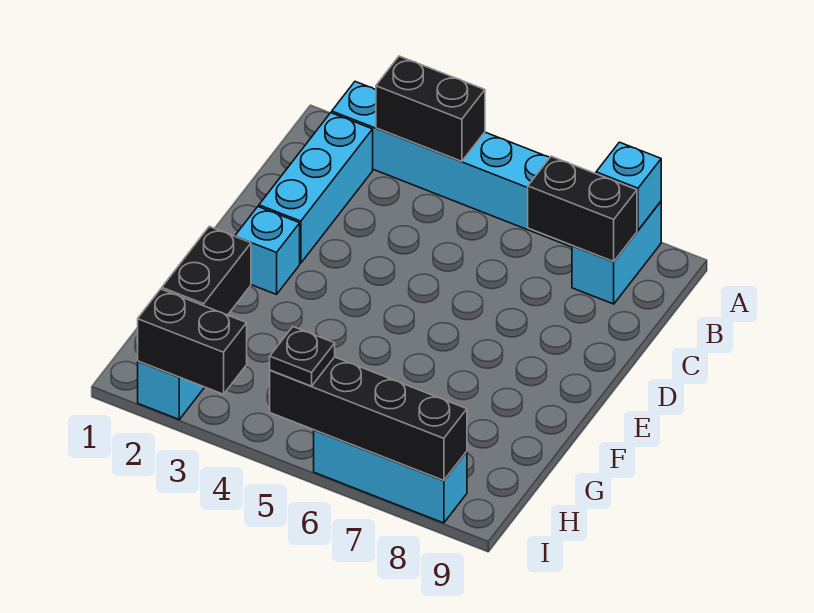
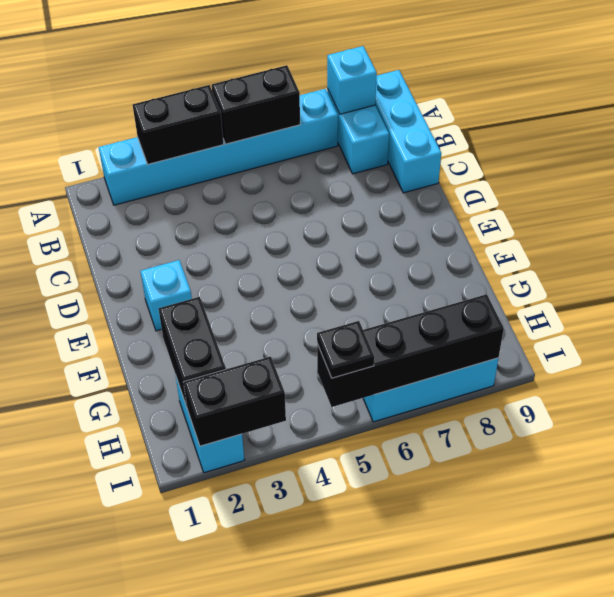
cyan 1x3 brick [259,113,373,263] -> cyan 1x3 brick moved to [375,70,441,193]
black 1x2 brick [528,156,637,261] -> black 1x2 brick moved to [212,65,300,144]

